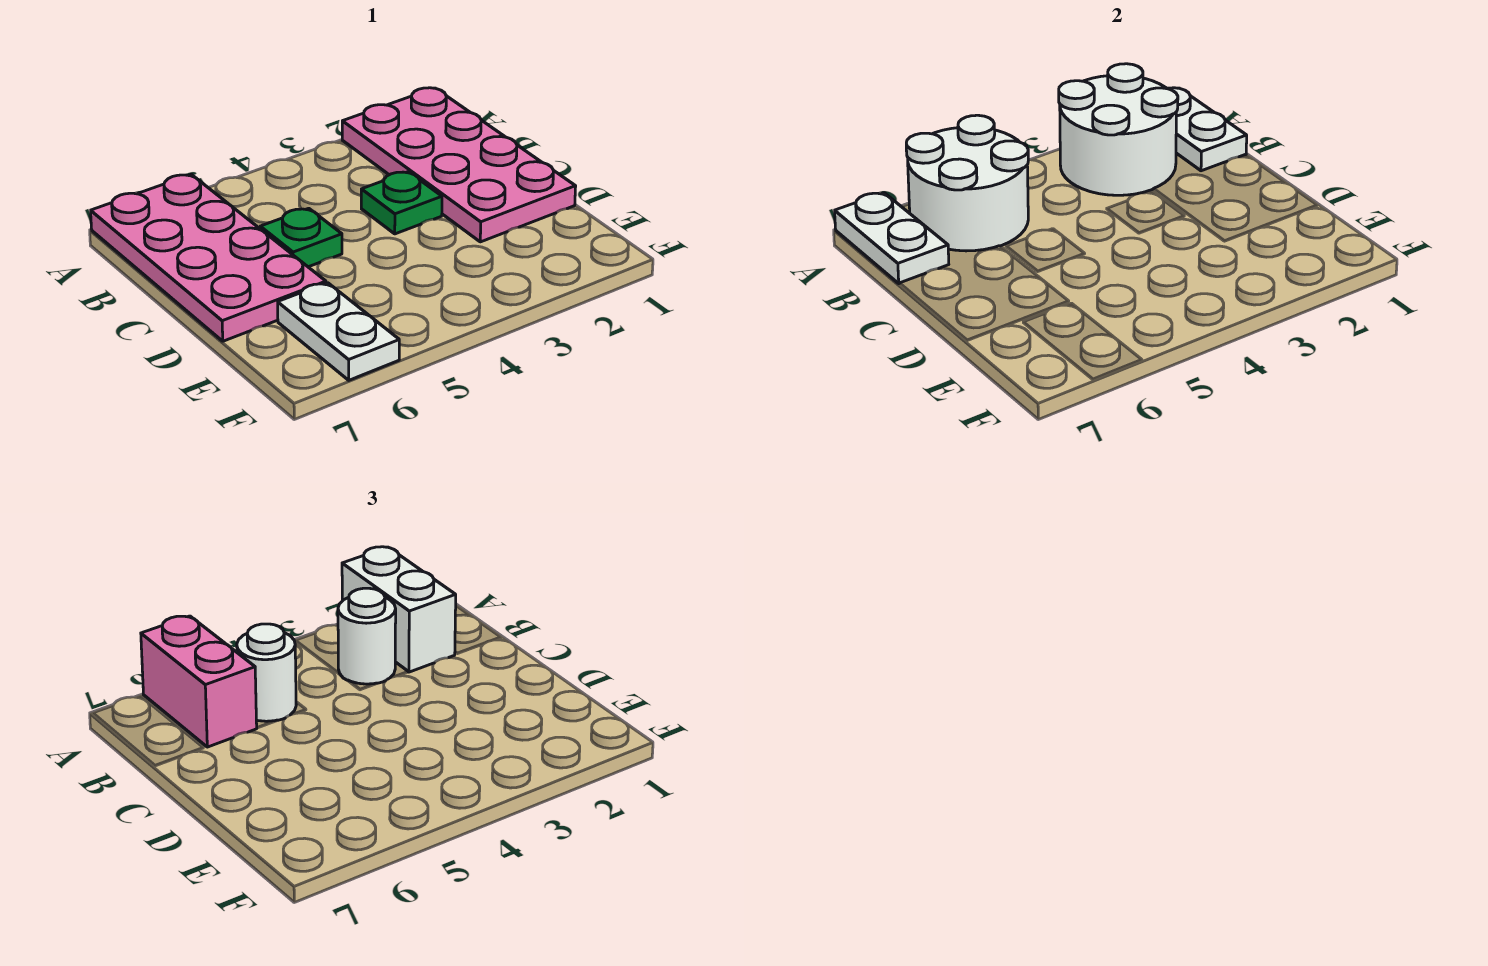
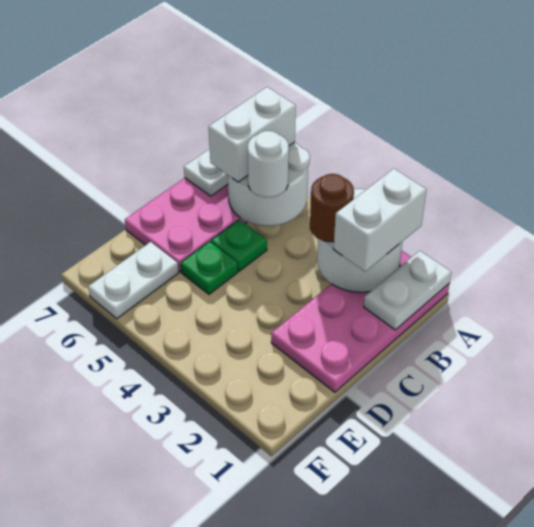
pink 1x2 brick [141,616,257,747] -> white 1x2 brick [209,87,296,182]
white 1x1 round brick [338,588,396,684] -> brown 1x1 round brick [310,174,354,242]
green 1x1 plate [361,172,442,234] -> green 1x1 plate moved to [181,241,238,294]

